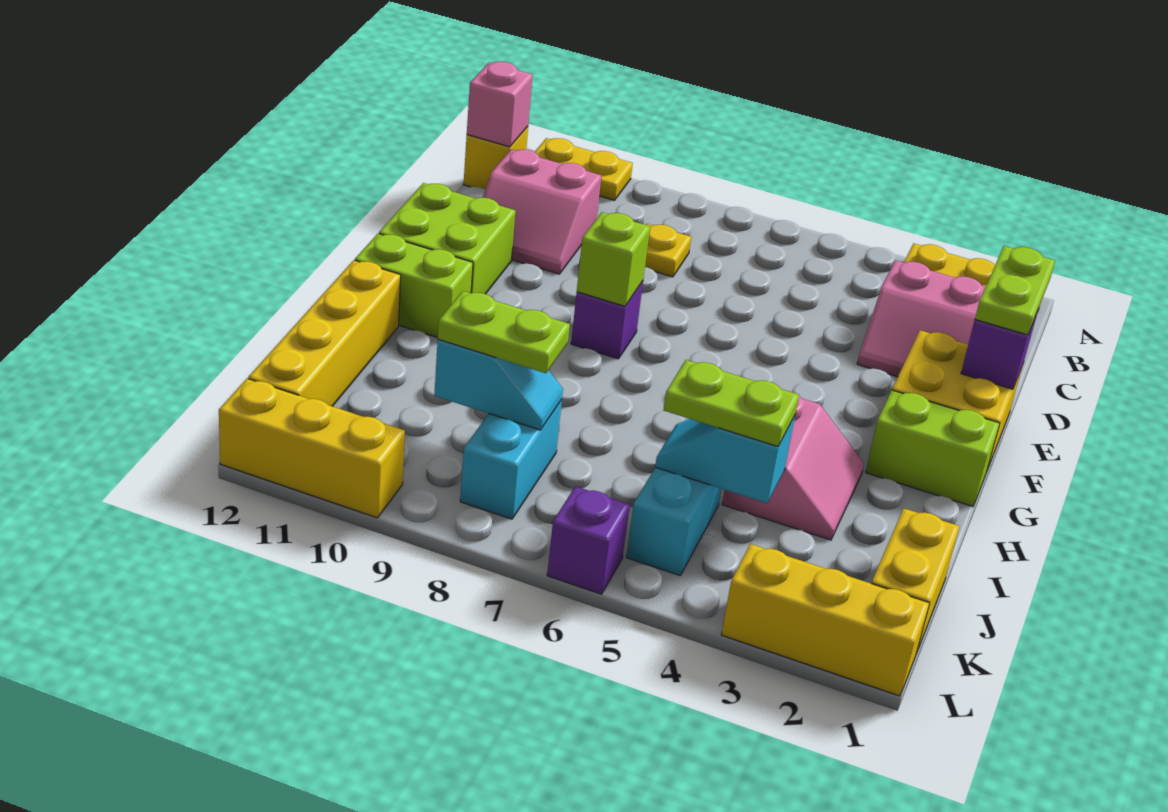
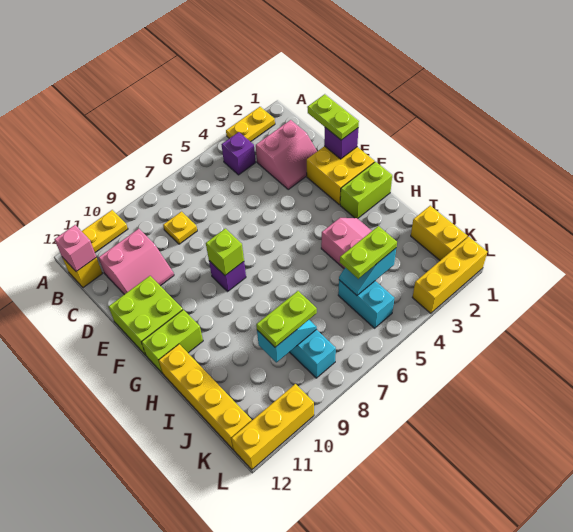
purple 1x1 brick [547,486,630,594] -> purple 1x1 brick moved to [222,132,256,175]

